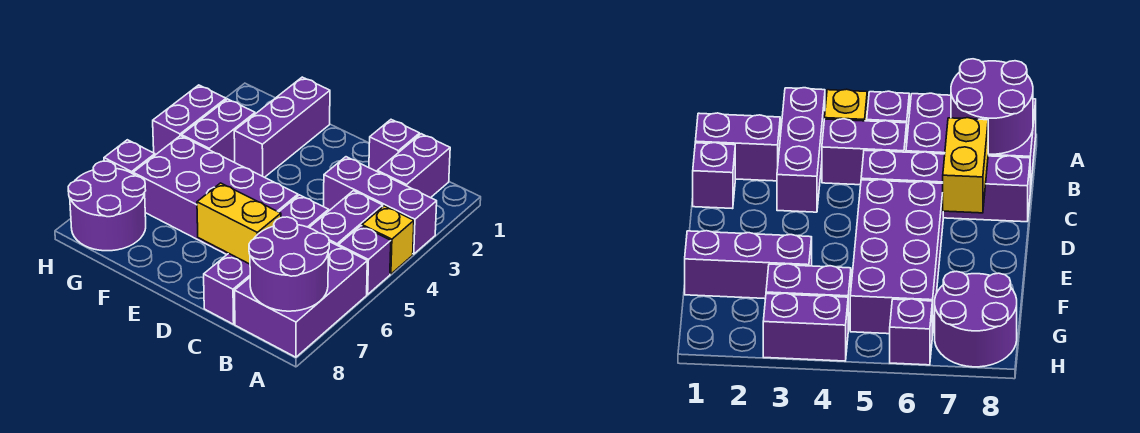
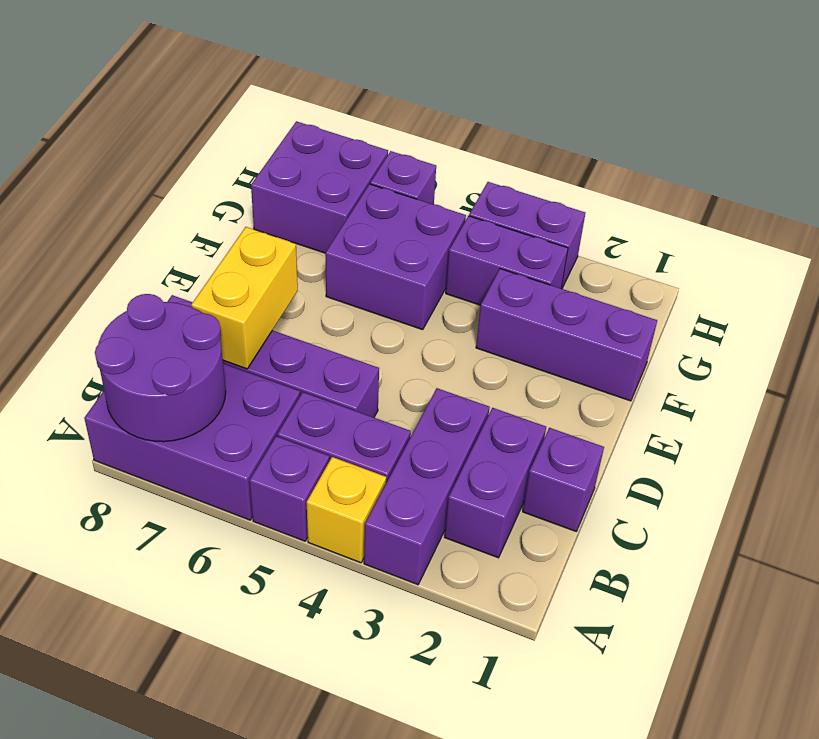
purple 1x2 brick [377,134,450,198] -> purple 1x2 brick turned to [445,408,546,558]
purple 2x4 brick [133,136,298,255] -> purple 2x2 brick [325,184,466,330]
purple 2x2 round brick [68,161,146,251] -> purple 2x2 brick [251,121,388,253]

